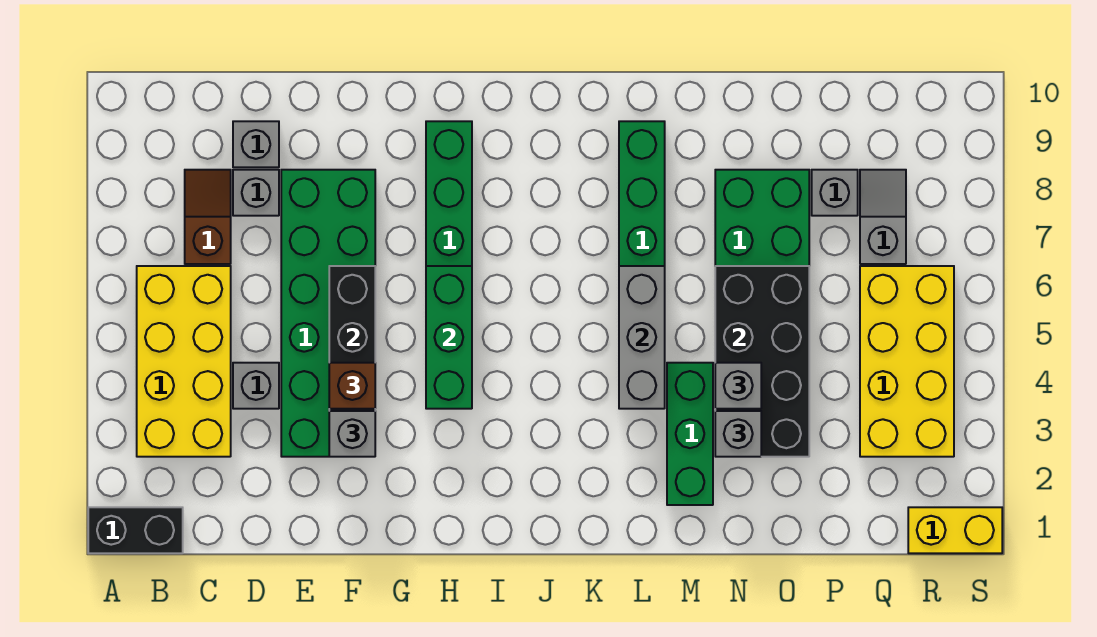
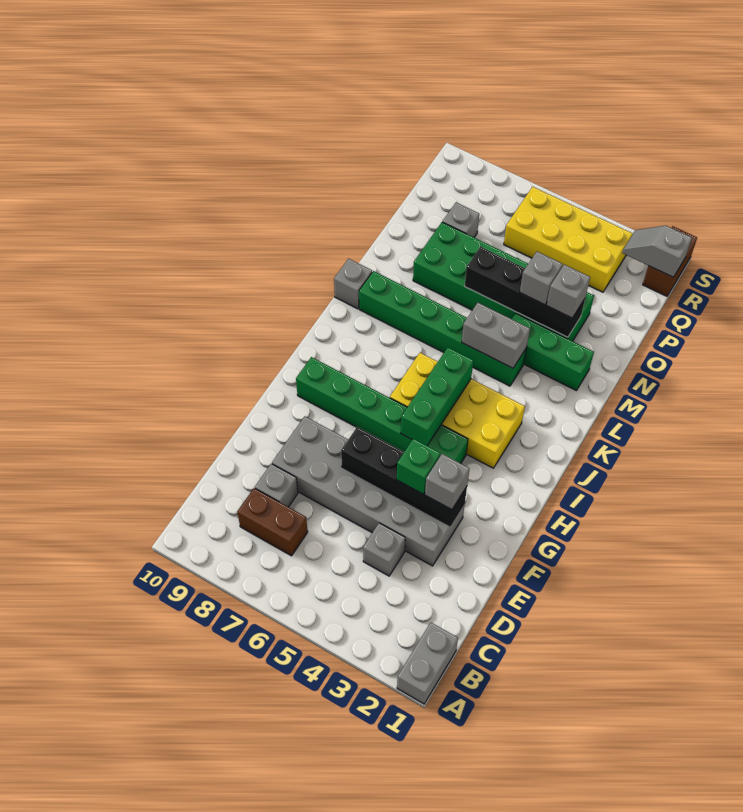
black 1x2 brick [88,507,183,553] -> grey 1x2 brick [397,623,458,704]
yellow 2x4 brick [137,266,231,457] -> yellow 2x4 brick moved to [390,353,525,468]
brown 1x2 slope [185,170,231,264] -> brown 1x2 brick [237,488,308,556]
grey 1x1 brick [233,121,279,167] -> grey 1x1 brick moved to [334,259,372,309]
green 2x6 brick [281,170,375,457] -> grey 2x6 brick [272,416,465,566]
brown 1x1 brick [329,363,375,409] -> green 1x1 brick [397,439,440,494]
green 1x3 brick [426,266,472,409] -> green 1x3 brick turned to [401,347,473,446]
grey 1x3 brick [619,266,665,409] -> grey 1x2 brick [462,303,530,368]
black 2x4 brick [715,266,809,457] -> black 1x4 brick [465,247,585,337]
grey 1x2 slope [860,170,906,264] -> grey 1x2 slope moved to [622,226,692,277]
yellow 1x2 brick [908,507,1002,553] -> brown 1x2 brick [643,226,697,296]

